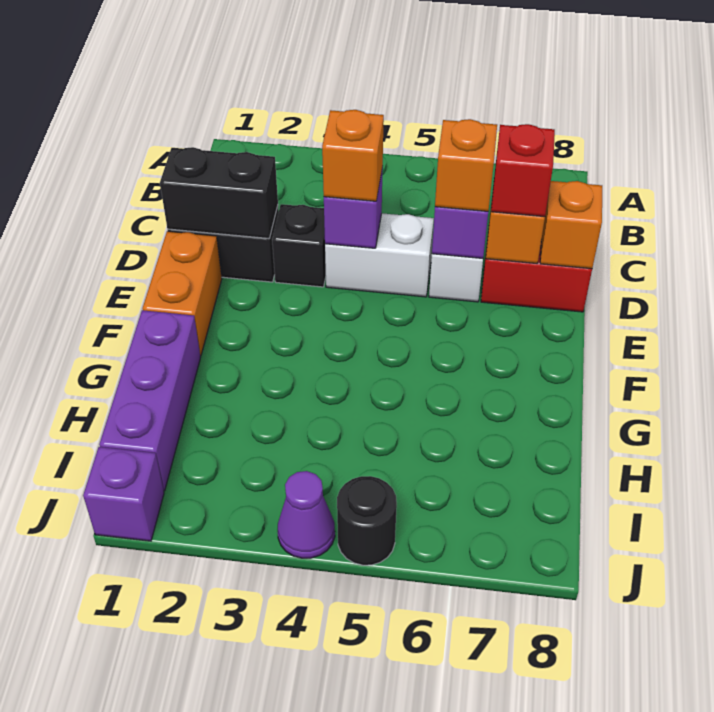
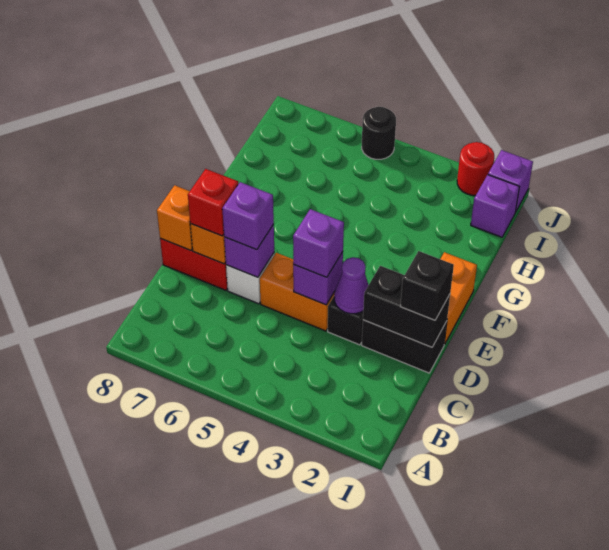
none -> black 1x1 brick [400,251,454,320]
white 1x2 brick [325,213,434,297] -> orange 1x2 brick [260,253,334,331]
orange 1x1 brick [322,110,384,201] -> purple 1x1 brick [293,209,344,277]
orange 1x1 brick [435,119,497,211] -> purple 1x1 brick [222,182,274,250]
purple 1x3 brick [99,310,201,491] -> purple 1x1 brick [471,175,519,237]
none -> red 1x1 round brick [457,142,494,195]
purple 1x1 cone [278,471,335,558] -> purple 1x1 cone moved to [334,257,368,314]

